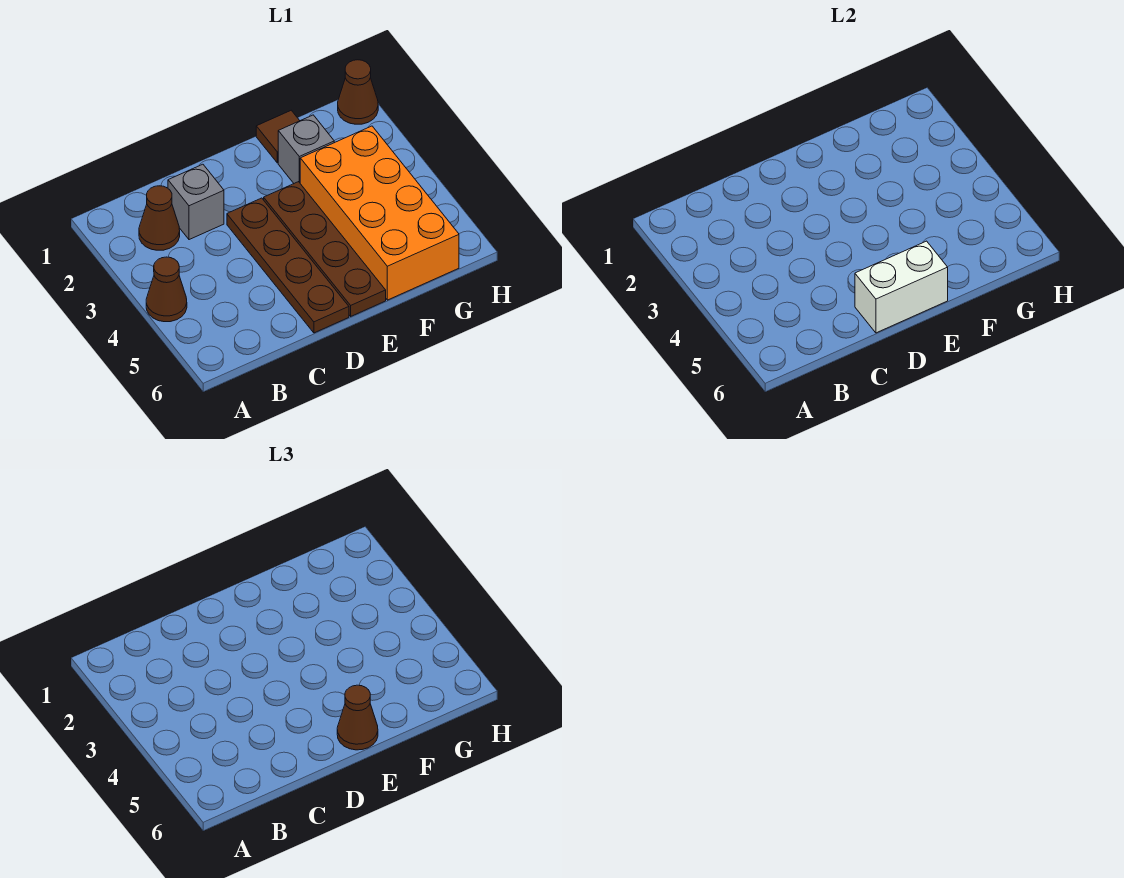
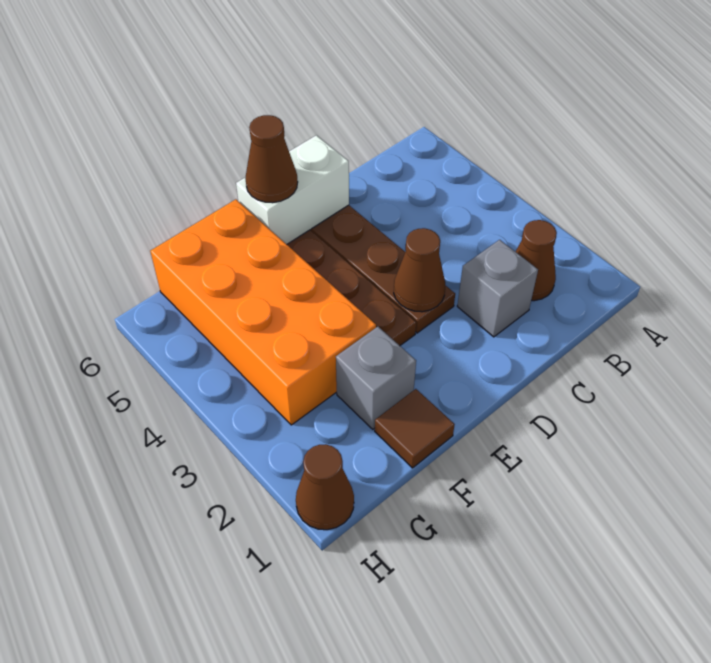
brown 1x1 cone [146,257,187,322] -> brown 1x1 cone moved to [394,228,445,312]

